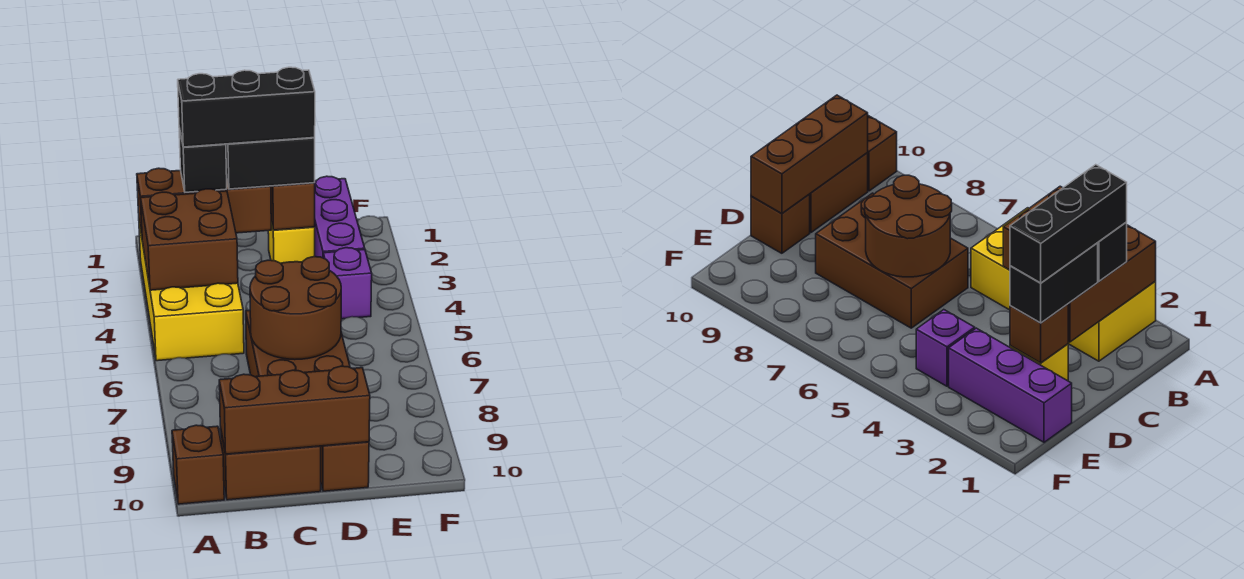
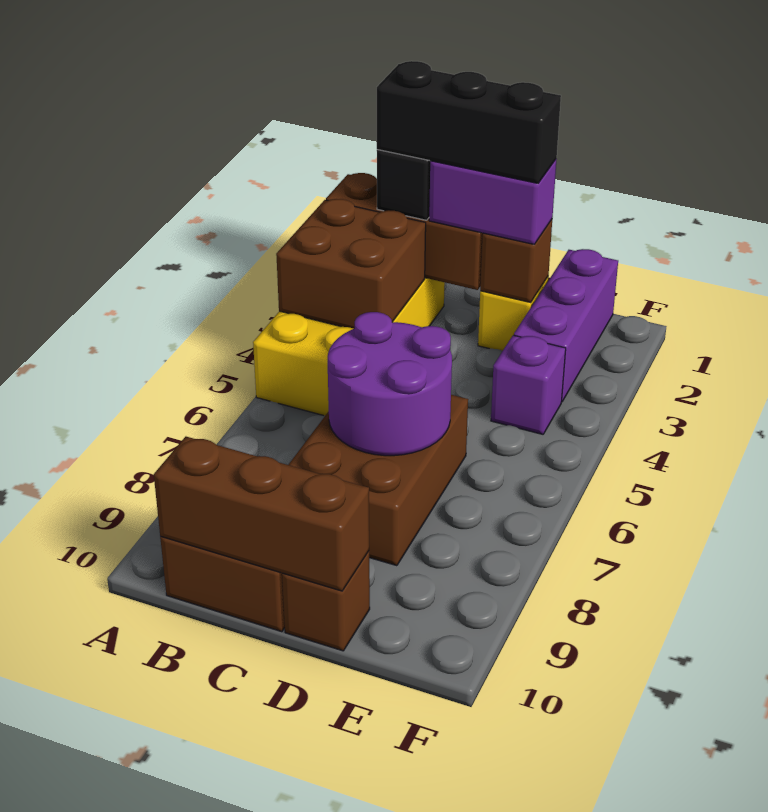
brown 1x1 brick [172,425,224,504] -> none
black 1x2 brick [226,138,315,189] -> purple 1x2 brick [429,159,557,244]
brown 2x2 round brick [250,257,341,360] -> purple 2x2 round brick [328,312,452,456]

